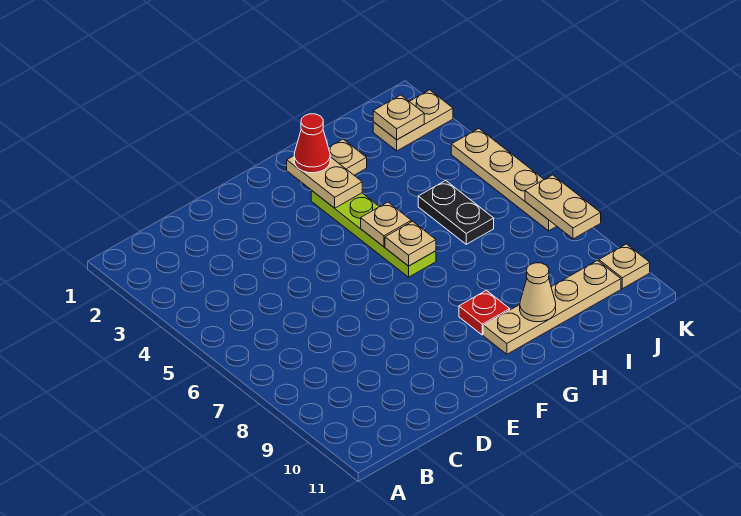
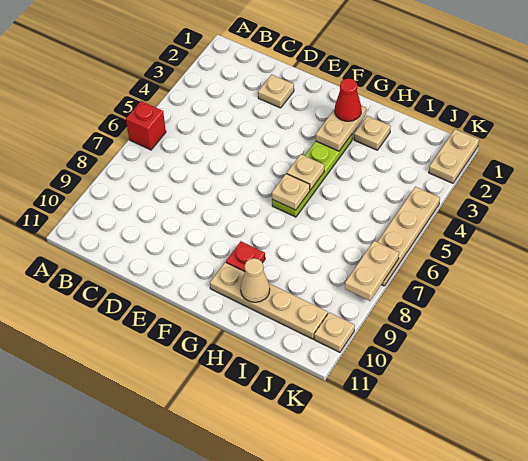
none -> red 1x1 brick [126,101,166,150]
black 1x2 plate [418,181,494,244] -> none
tan 1x2 plate [373,90,453,151] -> tan 1x2 plate turned to [429,129,479,183]
tan 1x1 plate [373,95,424,140] -> tan 1x1 plate moved to [258,75,294,108]

